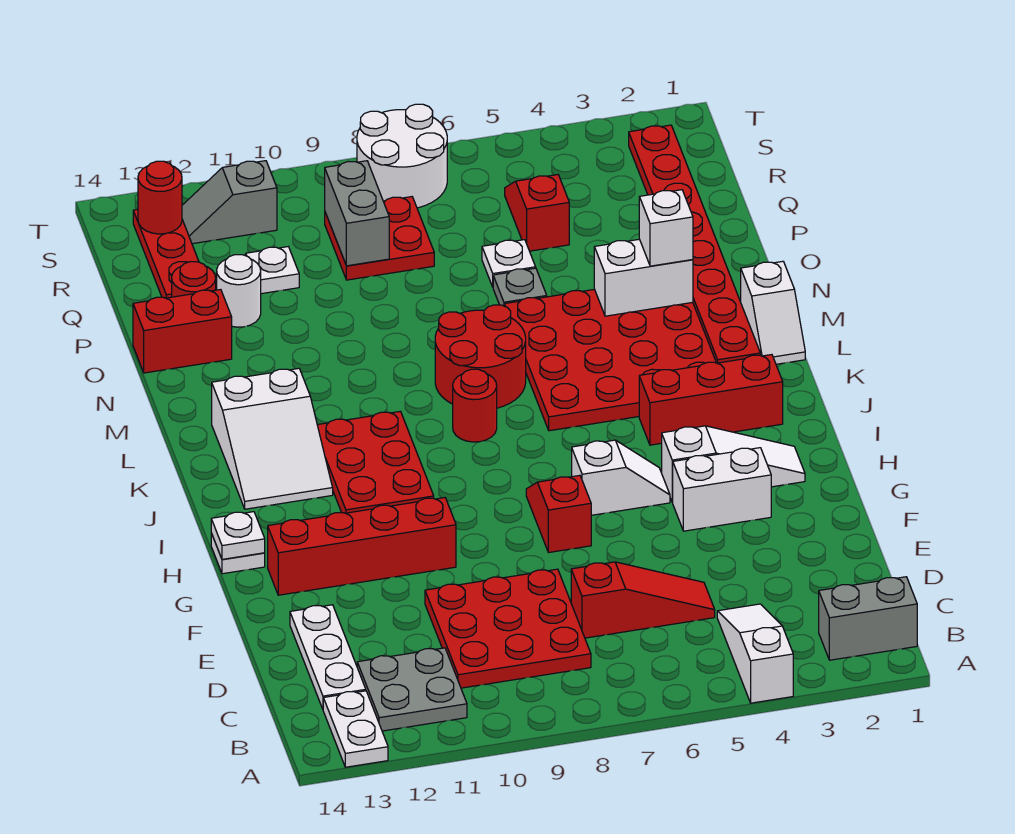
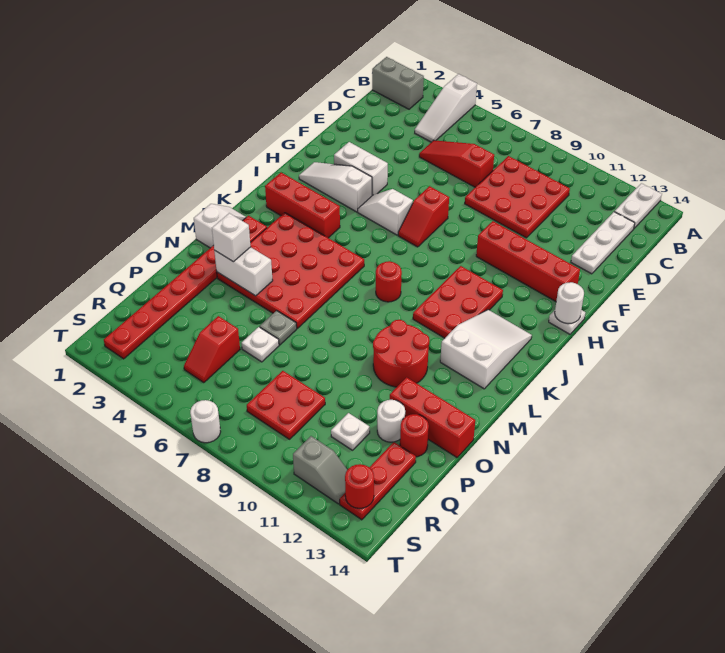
grey 2x2 plate [357,648,467,731] -> none
white 1x1 plate [211,512,265,559] -> white 1x1 round brick [555,282,584,324]
red 2x2 round brick [435,305,526,408] -> red 2x2 round brick moved to [373,320,430,387]
red 1x2 brick [133,290,232,373] -> red 1x3 brick [390,377,475,457]
grey 1x2 brick [325,161,389,266] -> none
white 2x2 round brick [357,104,447,208] -> white 1x1 round brick [190,400,221,443]

